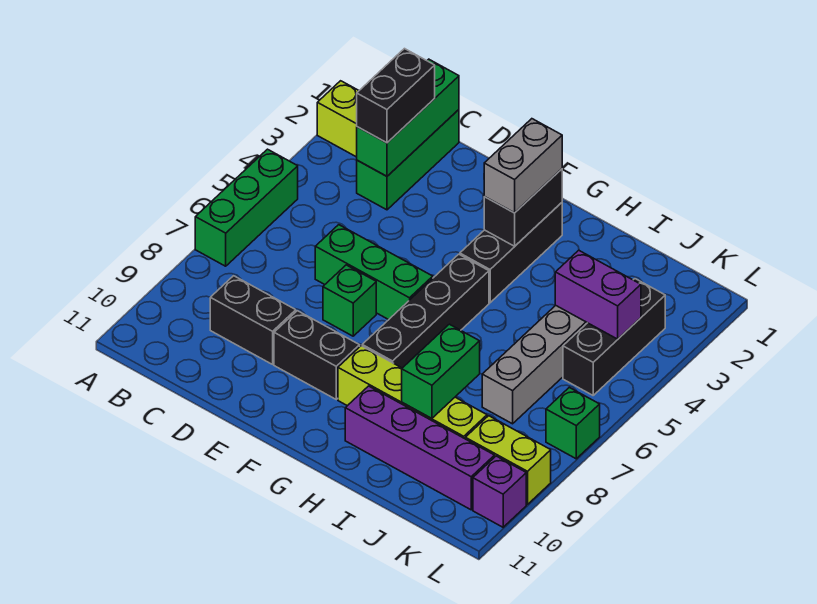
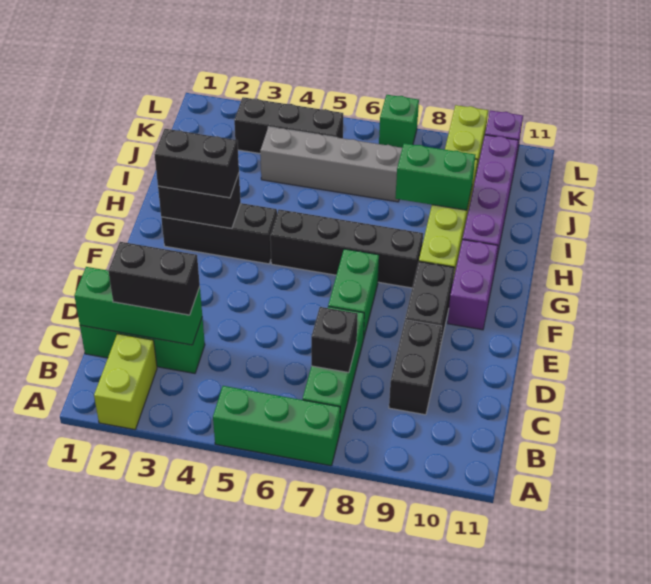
none -> black 1x1 brick [311,307,358,373]
green 1x3 brick [315,225,433,320] -> green 1x3 brick moved to [303,307,364,431]
green 1x1 brick [323,265,376,336] -> green 1x2 brick [328,249,379,340]
grey 1x2 brick [484,119,562,213] -> black 1x2 brick [154,129,239,198]
purple 1x2 brick [555,250,641,339] -> purple 1x2 brick moved to [448,240,498,330]

